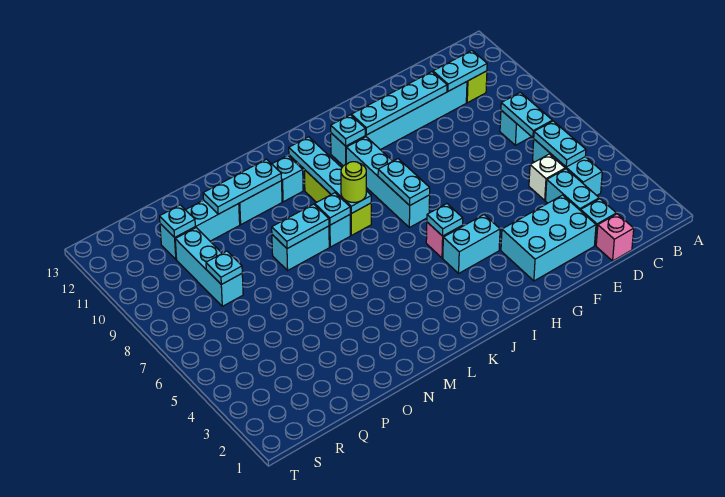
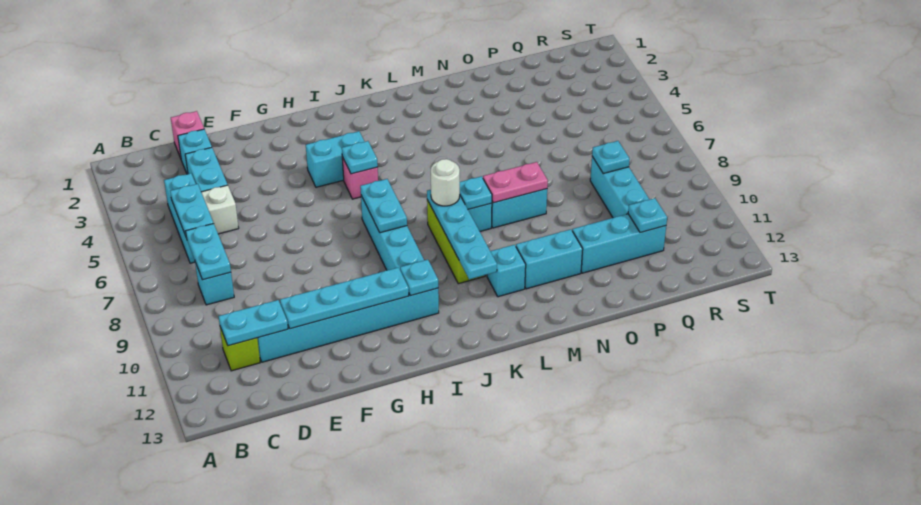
cyan 2x3 brick [501,195,596,281] -> none
lime 1x1 round brick [341,162,366,202] -> white 1x1 round brick [431,159,460,206]
cyan 1x2 plate [272,204,329,249] -> pink 1x2 plate [483,162,548,203]
cyan 1x3 plate [203,159,282,214] -> none

